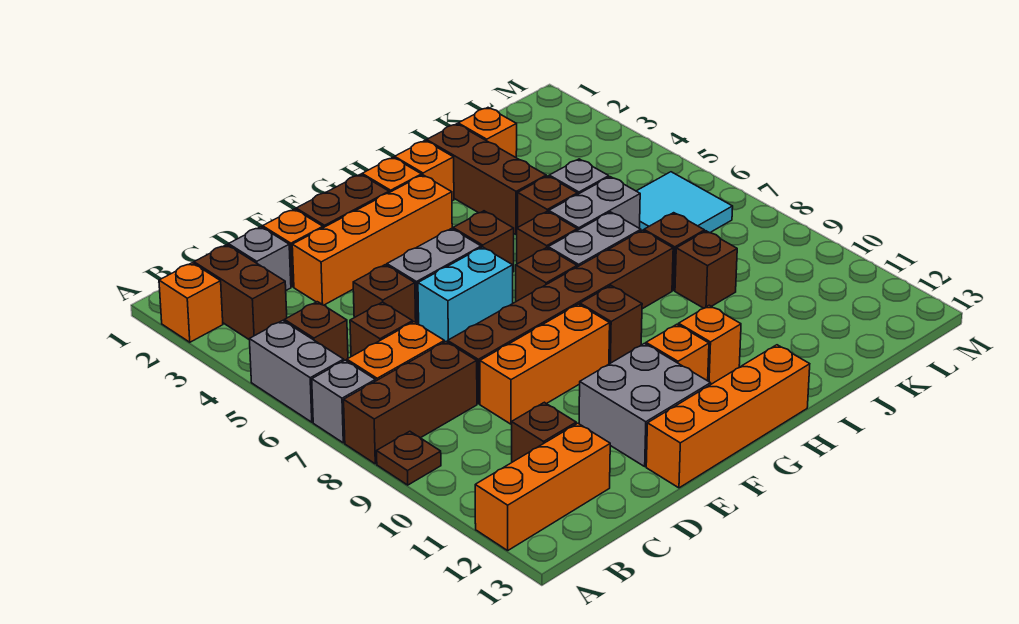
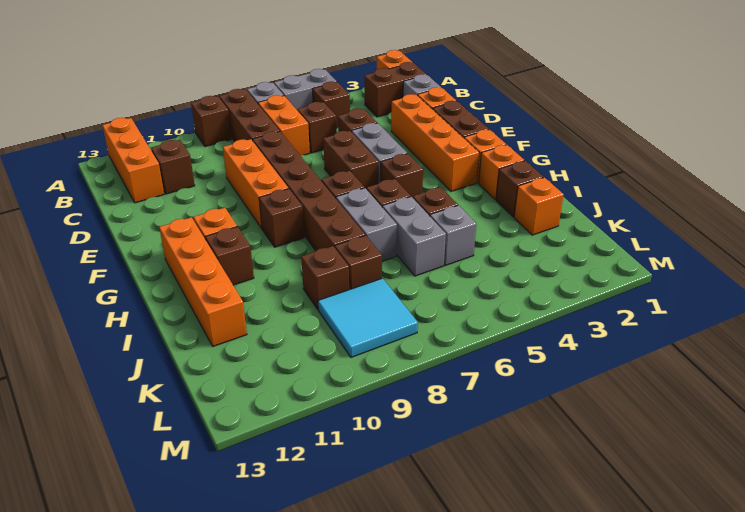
brown 1x1 plate [377,431,441,485] -> brown 1x1 brick [191,96,231,147]
cyan 1x2 brick [418,247,513,342] -> brown 1x2 brick [323,131,379,189]
grey 2x2 brick [579,343,711,466] -> none
orange 1x4 brick [646,345,810,488] -> orange 1x4 brick moved to [159,217,247,346]
orange 1x1 brick [679,305,741,384] -> brown 1x1 brick [206,227,254,285]
brown 1x3 brick [427,124,546,235] -> brown 1x1 brick [496,161,543,217]
cyan 2x2 tile [637,172,733,233] -> cyan 2x2 tile moved to [318,278,418,357]

